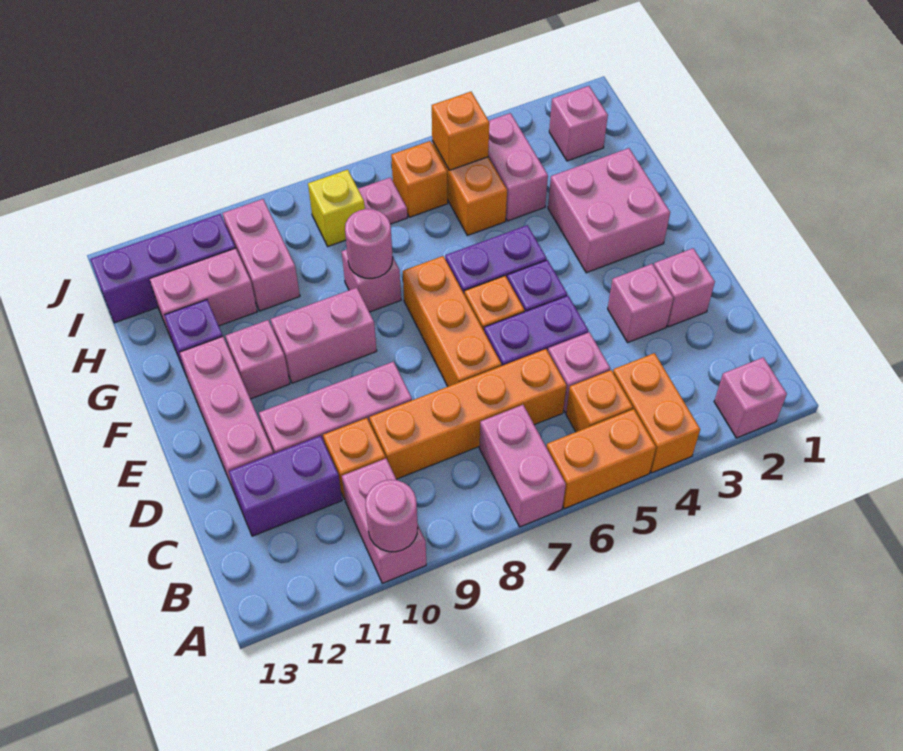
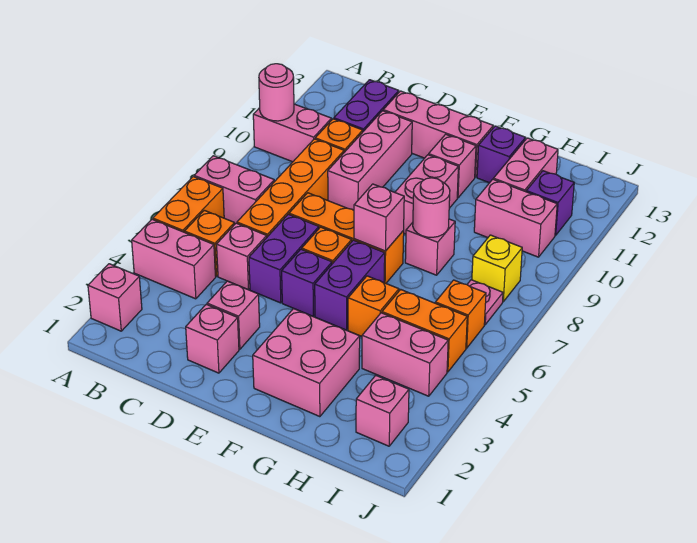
orange 1x2 brick [613,353,700,473] -> pink 1x2 brick [132,219,216,299]
none -> pink 1x1 brick [354,184,404,251]
orange 1x1 brick [432,92,489,170] -> orange 1x1 brick moved to [348,276,399,336]
purple 1x3 brick [90,214,235,323] -> purple 1x1 brick [526,171,574,235]

